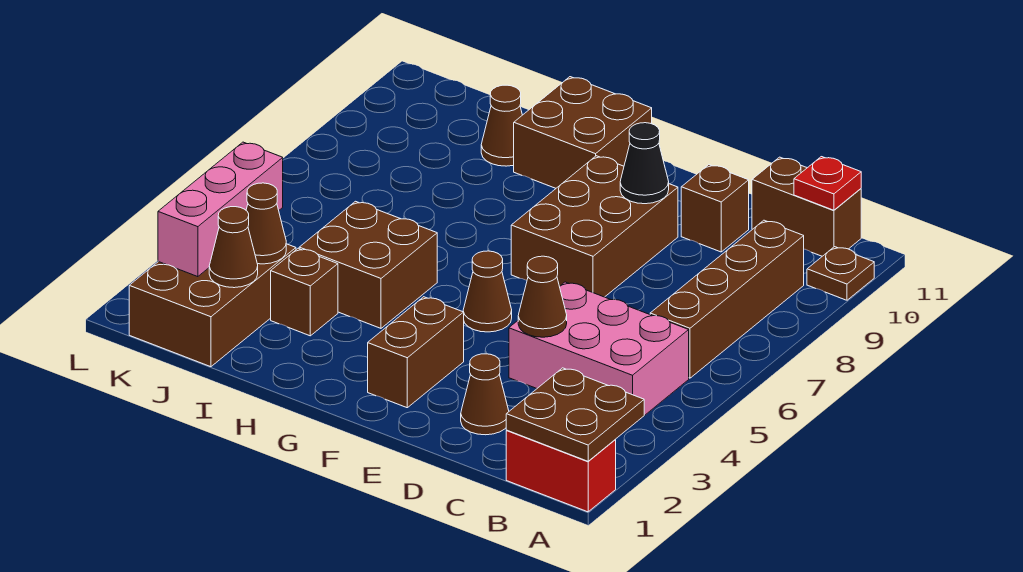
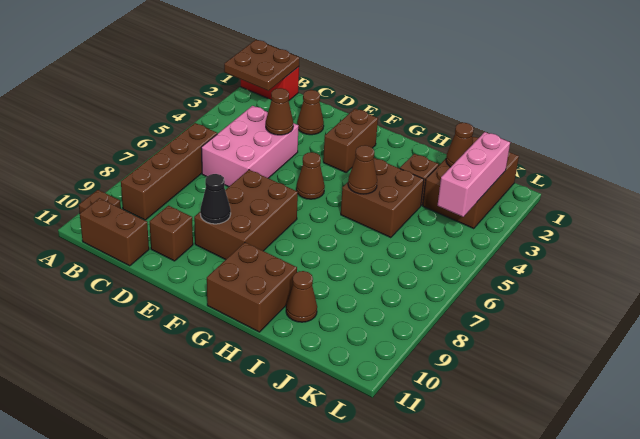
pink 2x3 brick [509,282,689,416] -> pink 2x3 brick turned to [201,106,299,187]
red 1x1 plate [794,157,861,210] -> none
brown 1x1 cone [246,183,286,264] -> brown 1x1 cone moved to [348,145,377,194]

